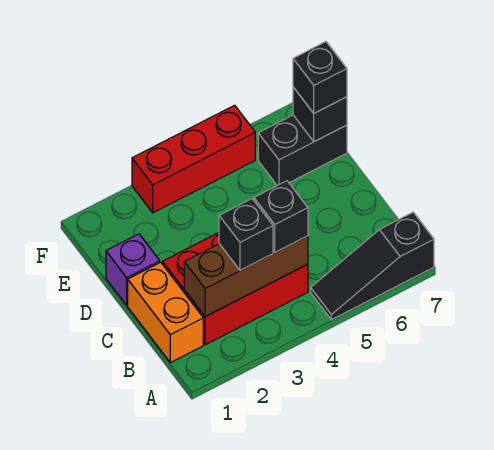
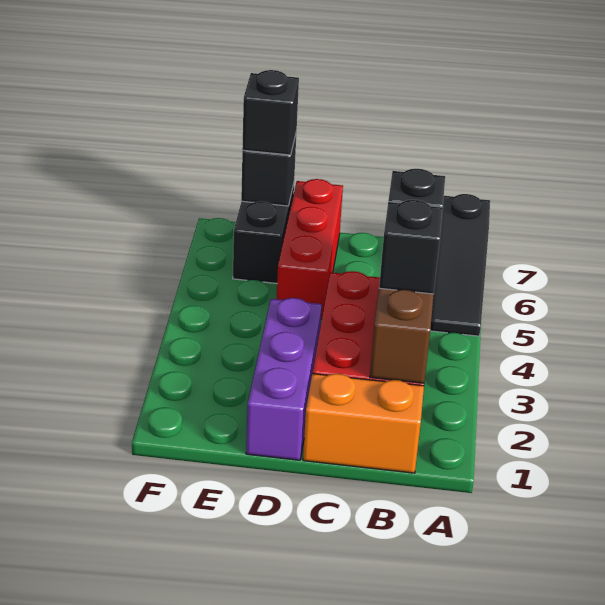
purple 1x1 brick [106,234,160,305] -> purple 1x3 brick [246,298,322,460]
red 1x3 brick [132,105,255,213] -> red 1x3 brick moved to [277,179,343,319]

